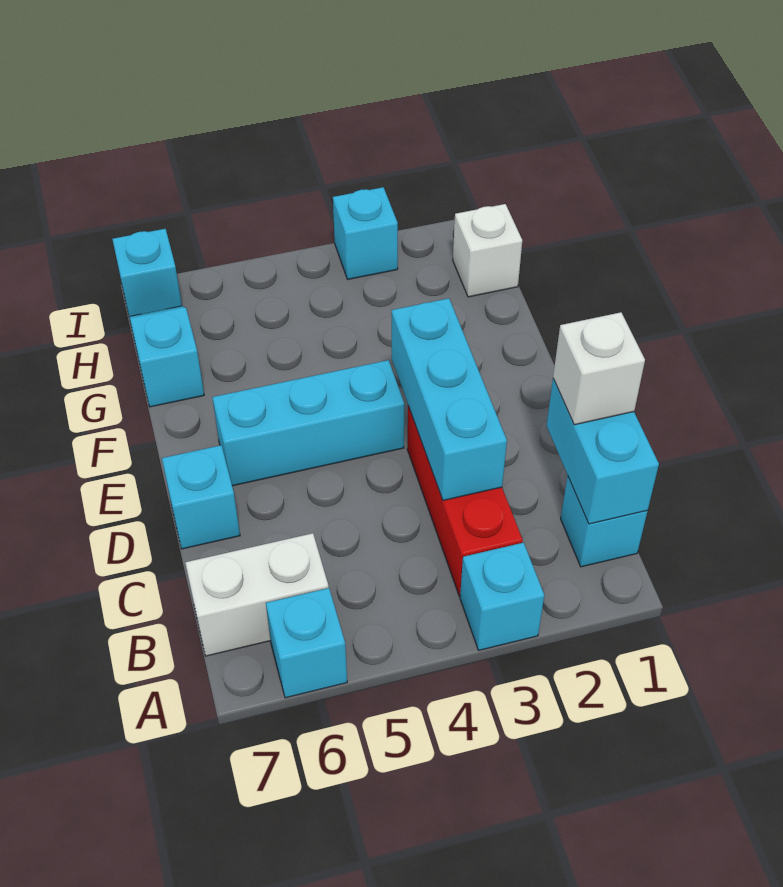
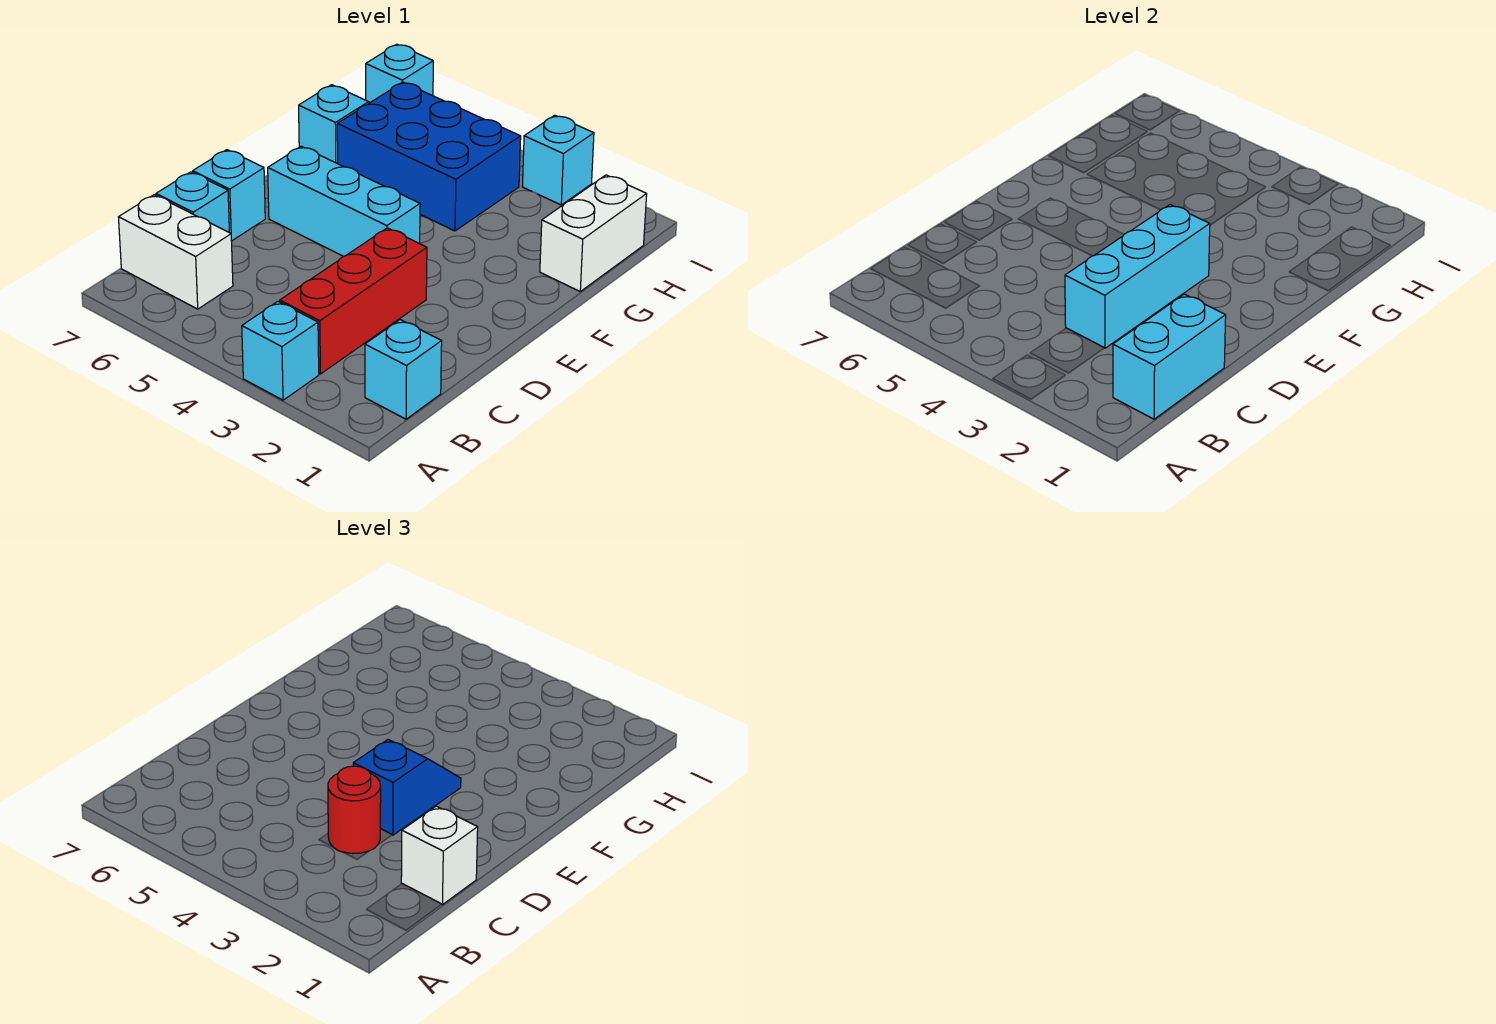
cyan 1x1 brick [266,588,347,698] -> cyan 1x1 brick moved to [156,172,229,232]
none -> red 1x1 round brick [328,766,381,854]
none -> blue 1x2 slope [353,740,461,835]
none -> blue 2x3 brick [337,82,521,231]
white 1x1 brick [453,204,522,297] -> white 1x2 brick [540,175,647,291]

